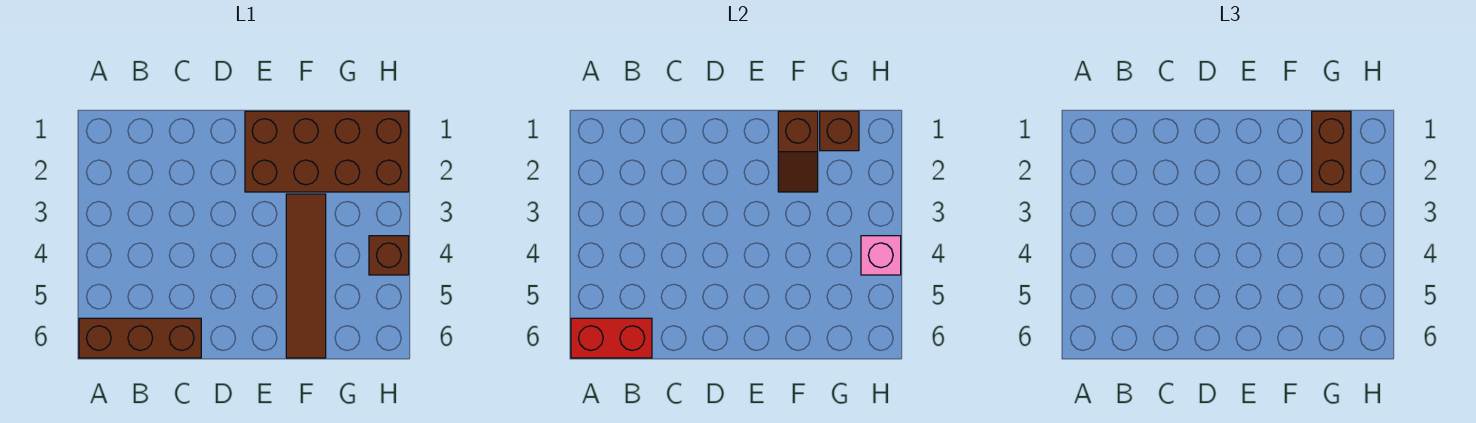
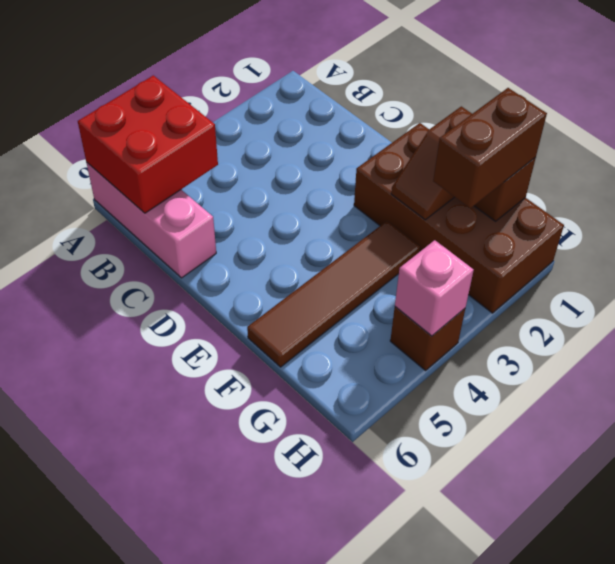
brown 1x3 brick [79,318,201,358] -> pink 1x3 brick [86,162,216,278]
red 1x2 brick [571,318,652,358] -> red 2x2 brick [78,75,218,213]

